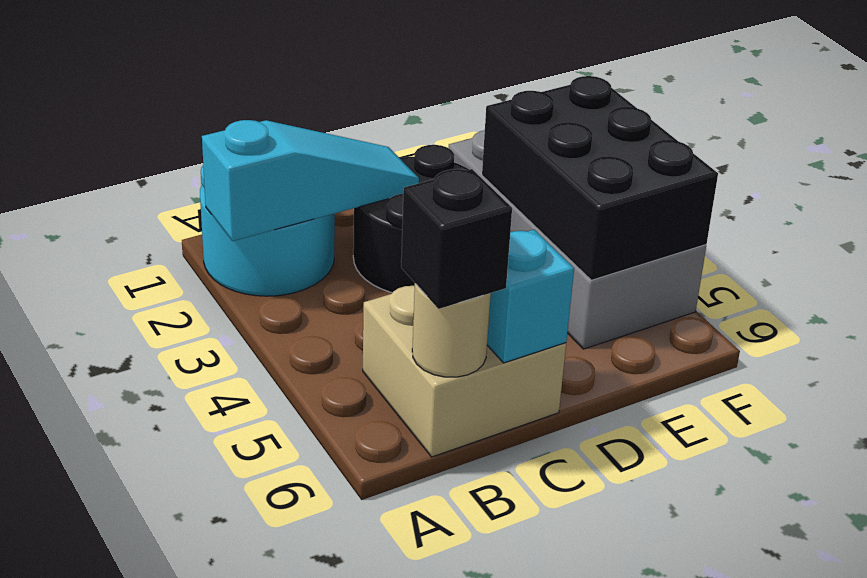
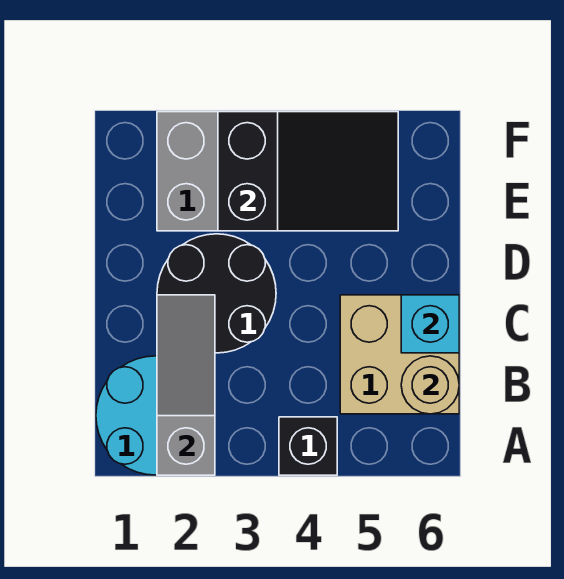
cyan 1x3 slope [202,120,419,241] -> grey 1x3 slope [157,295,215,475]
black 1x1 brick [401,169,512,309] -> black 1x1 brick moved to [279,417,337,475]
black 2x3 brick [482,76,718,280] -> black 2x3 slope [218,112,398,231]

